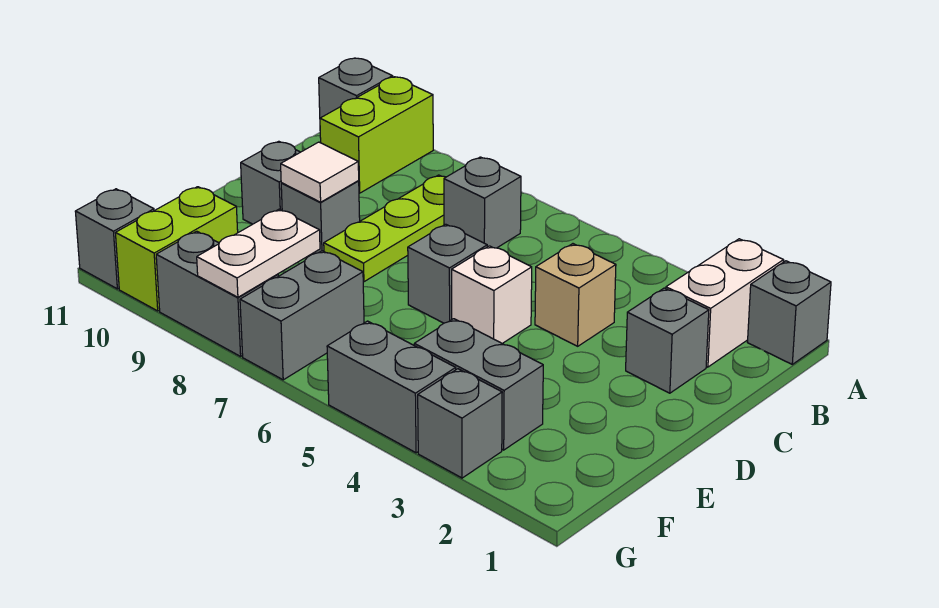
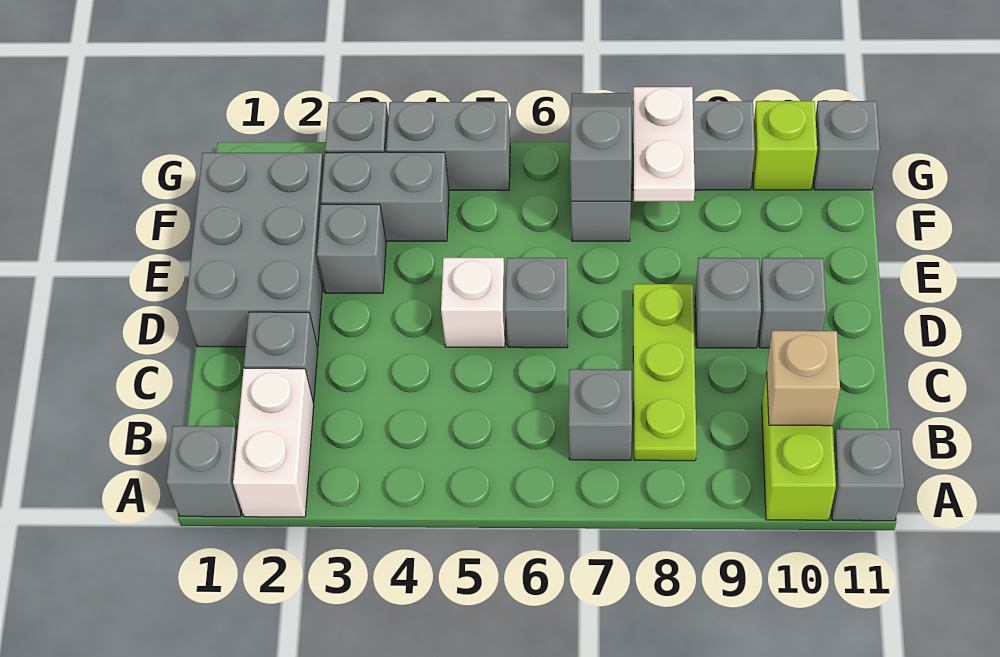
tan 1x1 brick [535,244,616,346] -> tan 1x1 brick moved to [767,331,840,426]
none -> grey 2x3 brick [185,153,324,347]
white 1x1 tile [281,142,359,202] -> none
none -> grey 1x1 brick [317,204,386,293]
none -> grey 1x2 slope [570,93,632,201]
lime 1x2 brick [116,187,238,311] -> lime 1x1 brick [753,101,817,190]

